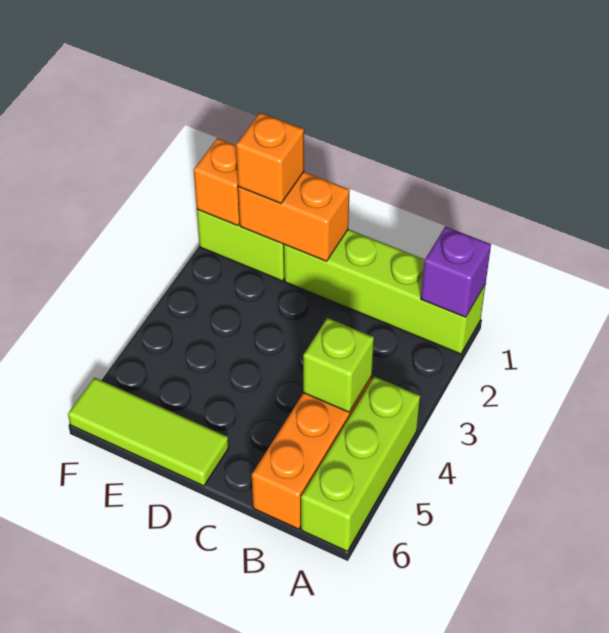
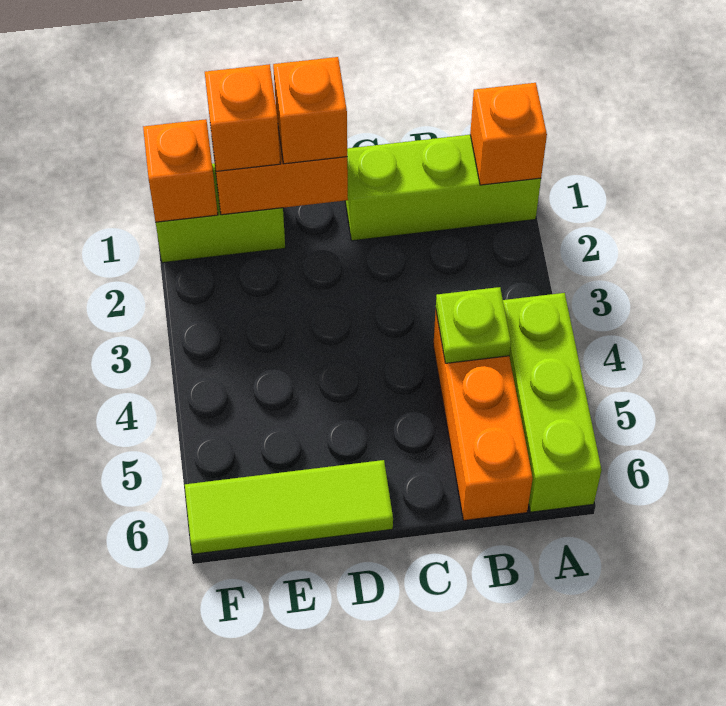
lime 1x4 brick [284,229,486,354] -> lime 1x3 brick [345,135,541,241]
purple 1x1 brick [421,226,491,317] -> orange 1x1 brick [470,83,547,185]
lime 1x1 brick [303,318,374,412] -> lime 1x1 plate [436,287,511,363]
none -> orange 1x1 brick [273,57,347,164]

